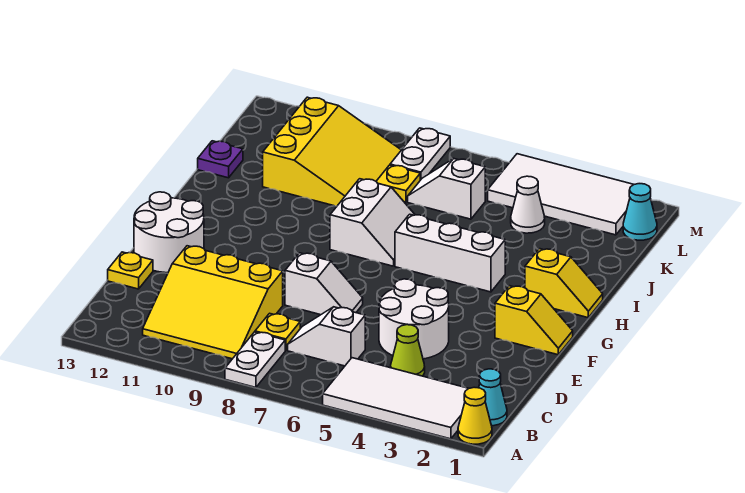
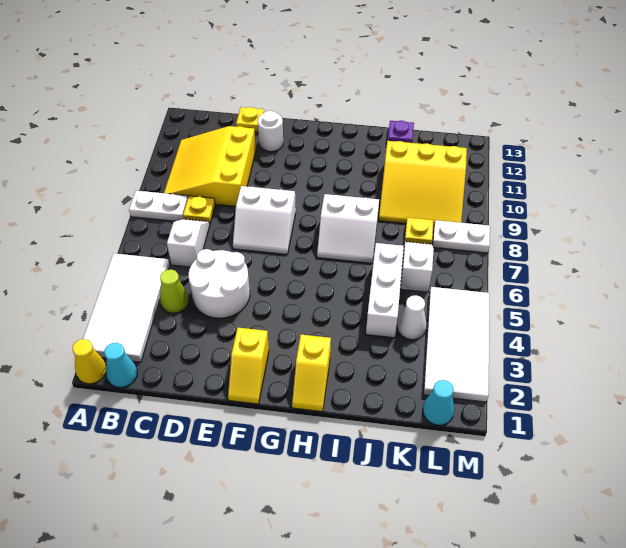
white 1x2 slope [285,253,363,315] -> white 2x2 slope [233,186,296,254]
white 2x2 round brick [134,192,204,273] -> white 1x1 round brick [258,111,283,152]
white 1x3 brick [395,214,505,292] -> white 1x3 brick moved to [366,243,404,338]

